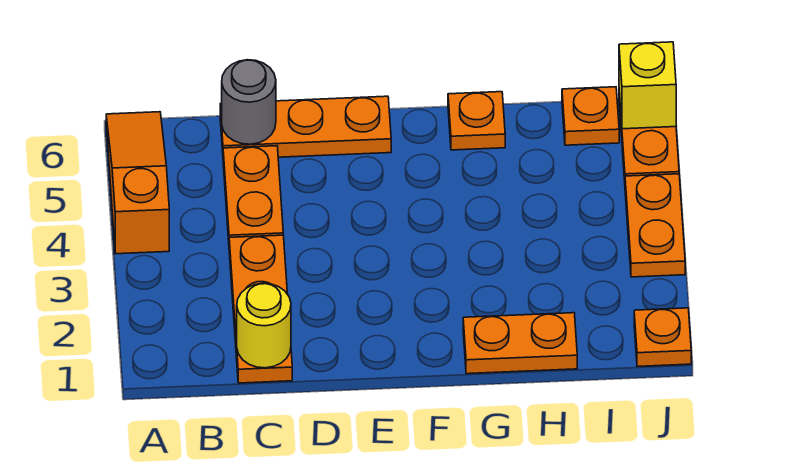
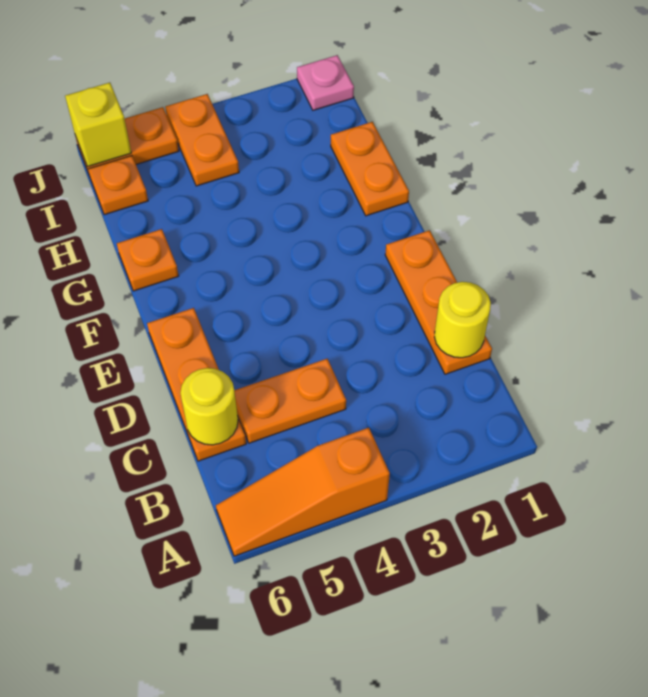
orange 1x3 plate [229,235,292,383] -> orange 1x3 plate turned to [385,230,492,374]
grey 1x1 round brick [222,60,276,144] -> yellow 1x1 round brick [181,368,238,445]
orange 1x1 plate [634,308,691,367] -> pink 1x1 plate [297,55,354,110]
orange 1x2 plate [625,174,685,277] -> orange 1x2 plate turned to [165,94,239,186]

